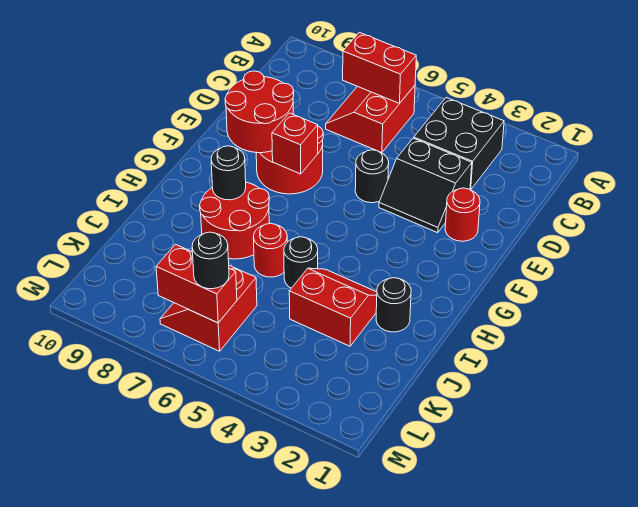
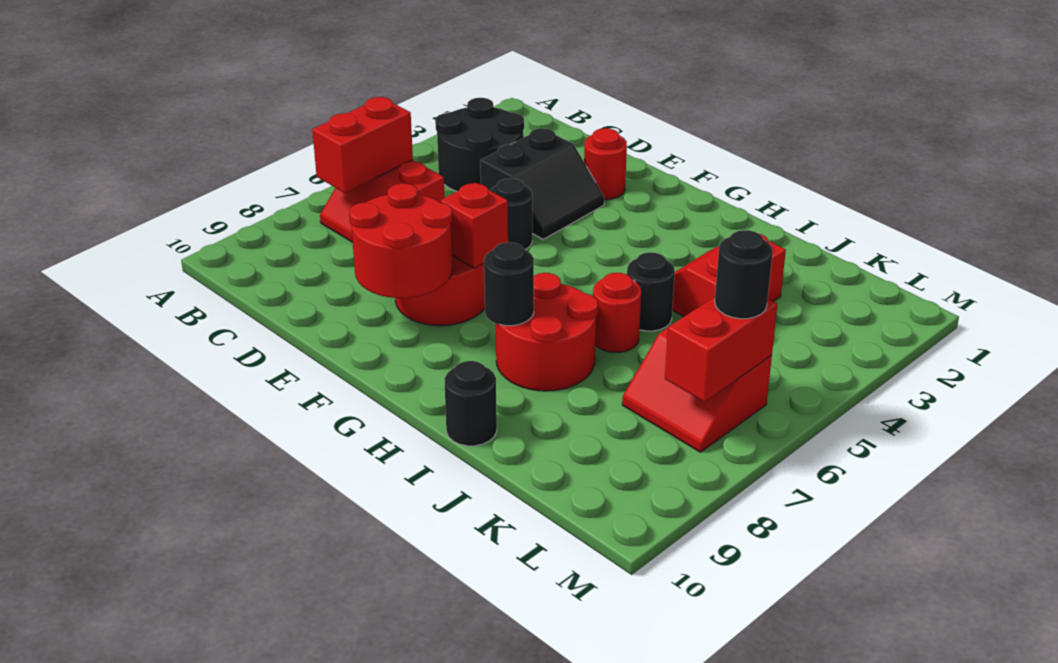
black 2x2 brick [414,98,504,190] -> black 2x2 round brick [435,98,524,191]
black 1x1 round brick [376,278,411,332] -> black 1x1 round brick moved to [445,361,497,446]

